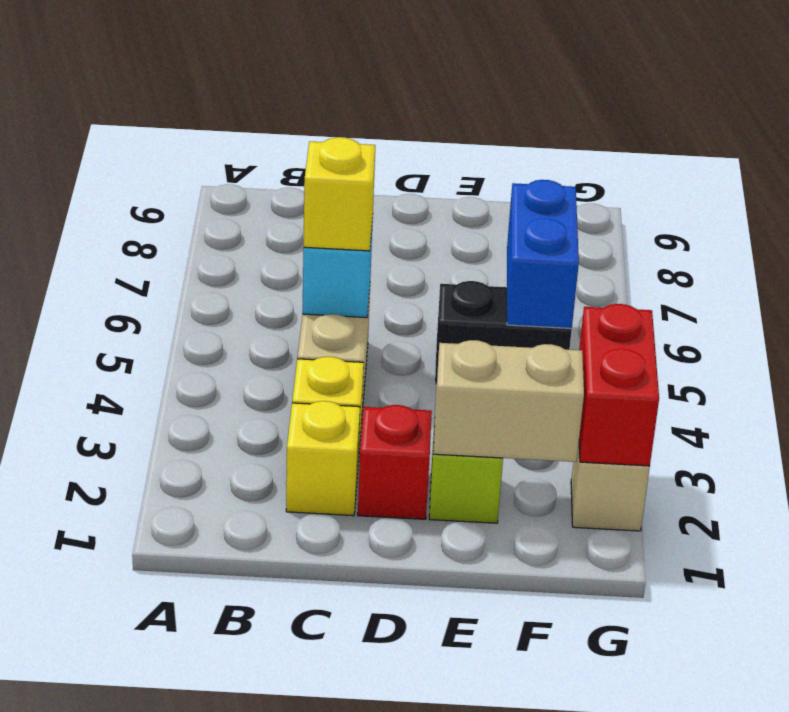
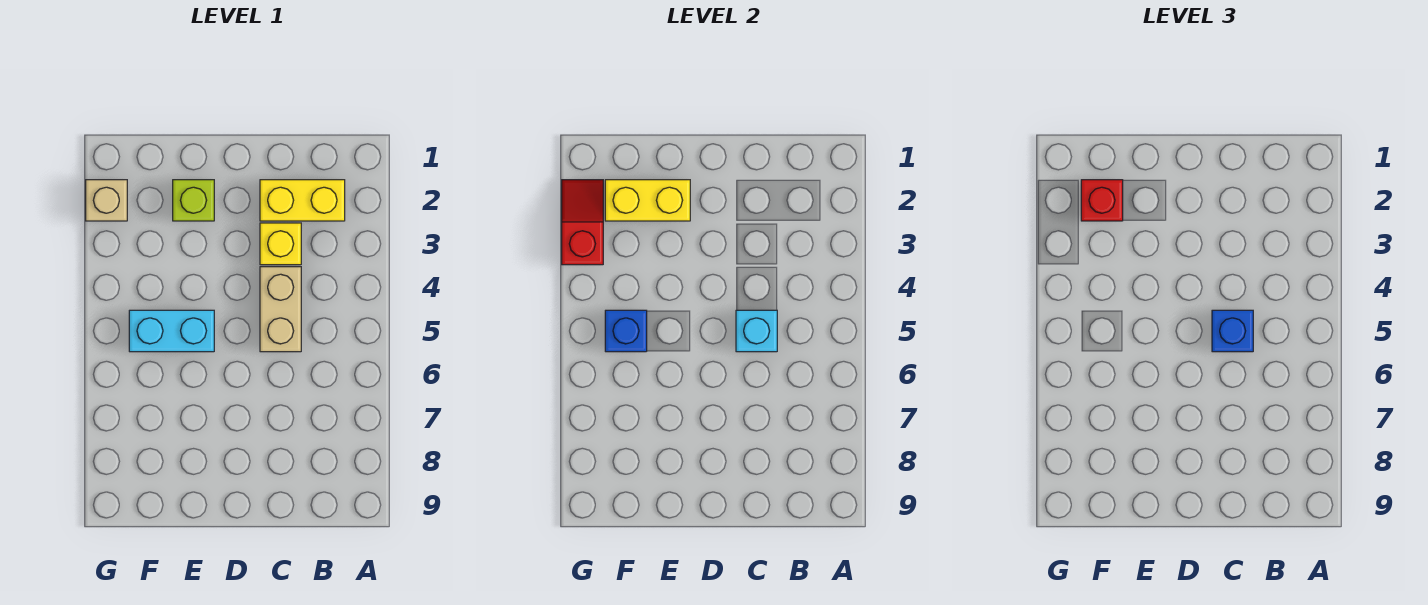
yellow 1x1 brick [286,401,360,516] -> yellow 1x2 brick [260,180,345,221]
yellow 1x1 brick [304,137,375,251] -> blue 1x1 brick [1212,310,1253,352]
red 1x1 brick [358,405,432,519] -> red 1x1 brick moved to [1081,180,1123,221]
tan 1x2 brick [433,340,584,462] -> yellow 1x2 brick [605,180,690,221]
black 1x2 brick [435,281,572,385] -> cyan 1x2 brick [129,310,214,352]
blue 1x2 brick [507,180,579,328] -> blue 1x1 brick [605,310,647,352]
red 1x2 brick [579,304,659,466] -> red 1x2 slope [562,180,603,265]

